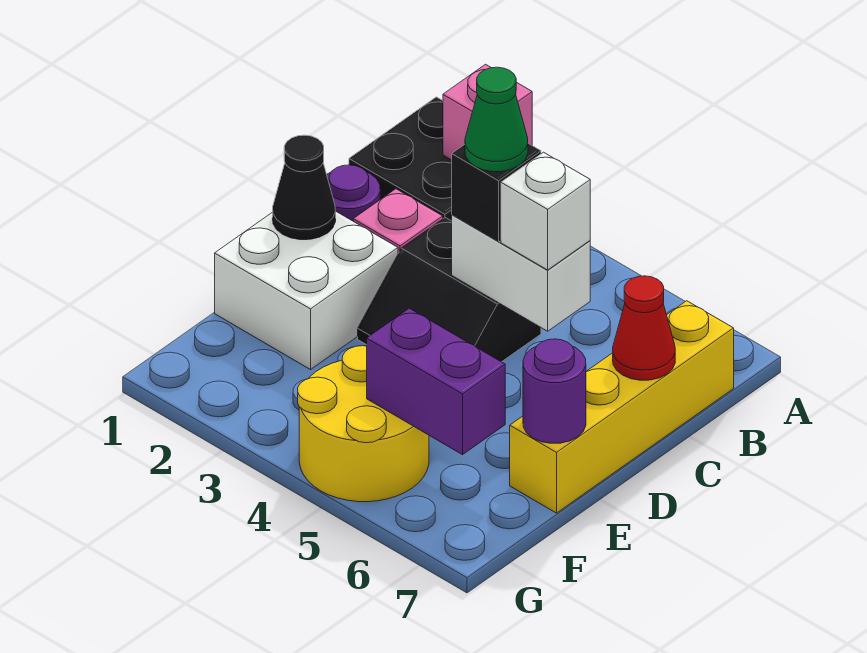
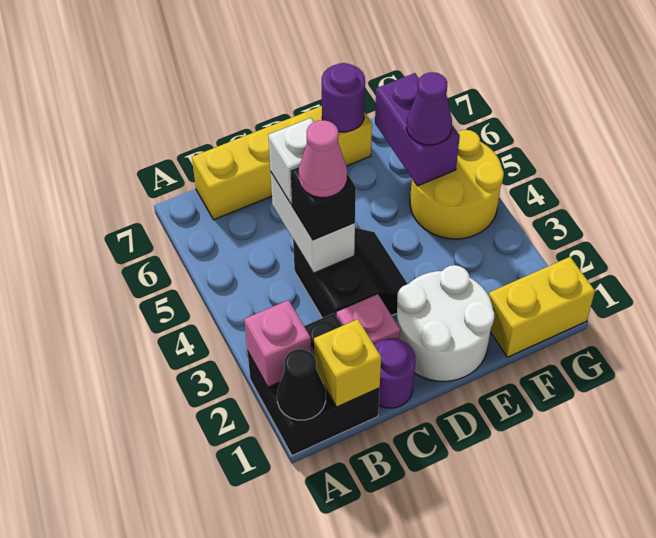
none -> yellow 1x1 brick [314,319,381,407]
green 1x1 cone [465,67,528,172] -> pink 1x1 cone [299,120,347,197]
red 1x1 cone [613,276,675,380] -> none
white 2x2 brick [215,212,398,370] -> white 2x2 round brick [396,265,494,381]
black 1x1 cone [273,135,336,240] -> black 1x1 cone moved to [277,349,326,420]
none -> yellow 1x2 brick [489,257,595,357]
none -> purple 1x1 cone [407,72,452,145]

